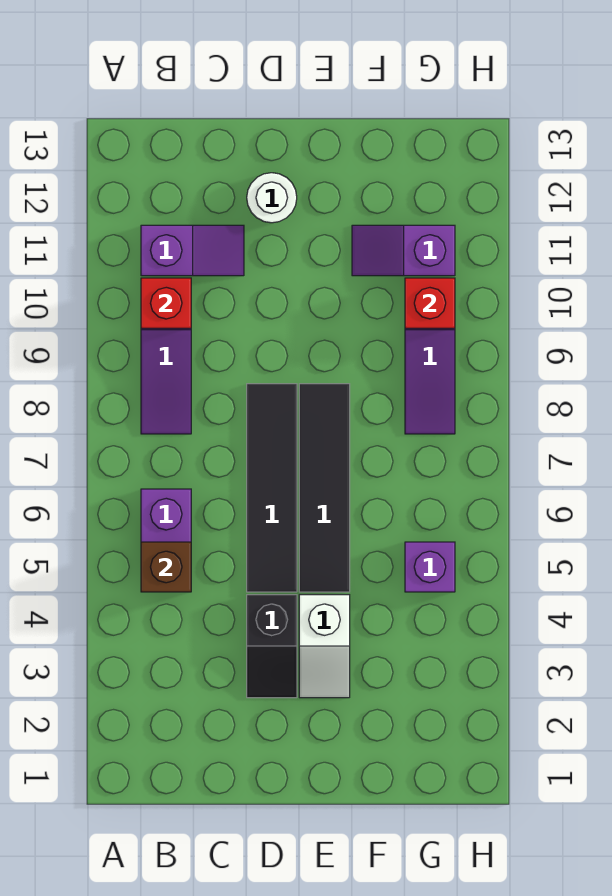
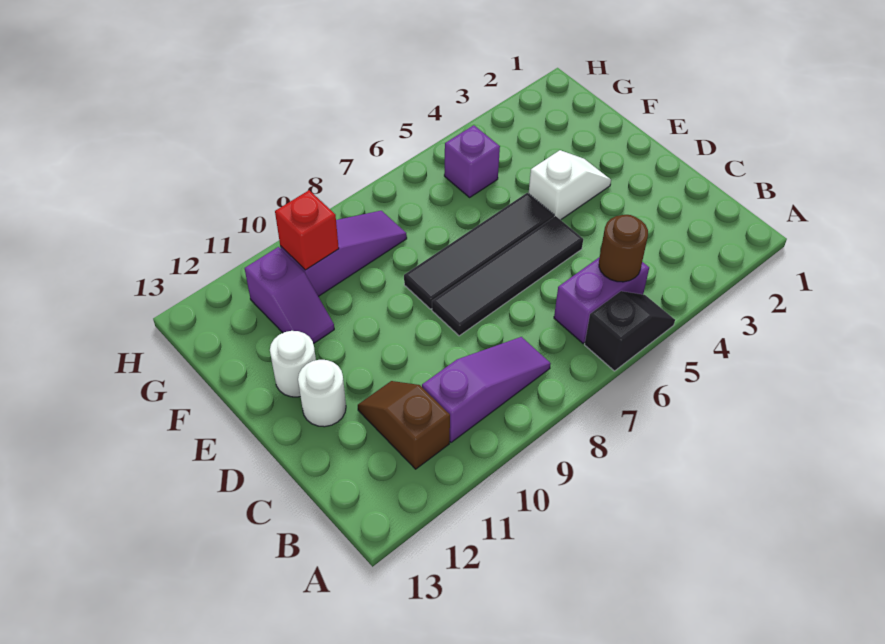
brown 1x1 brick [141,542,191,592] -> brown 1x1 round brick [599,215,648,282]
red 1x1 brick [141,278,191,328] -> none
purple 1x2 slope [141,225,244,276] -> brown 1x2 slope [358,381,450,469]
black 1x2 slope [247,595,297,698] -> black 1x2 slope moved to [585,291,675,371]
none -> white 1x1 round brick [270,331,316,397]

